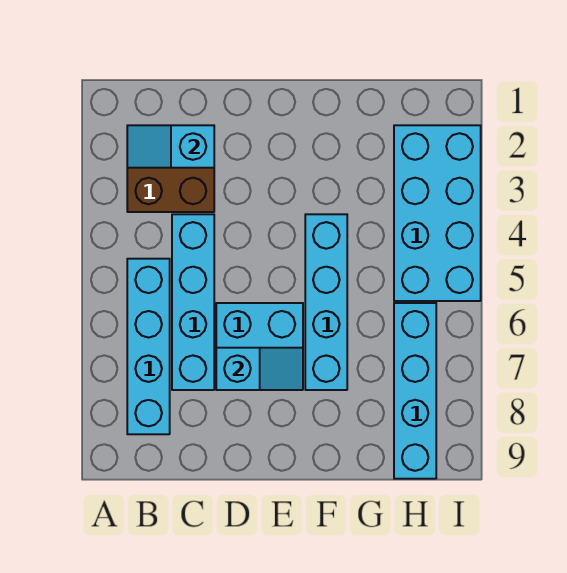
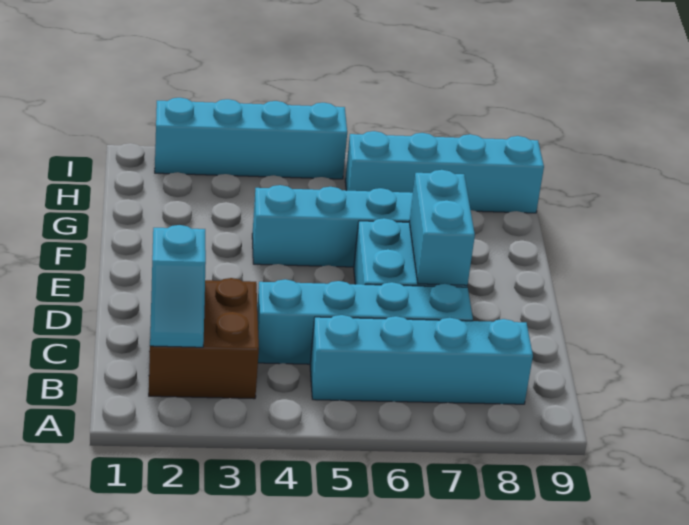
cyan 1x2 slope [216,348,303,390] -> cyan 1x2 brick [409,170,475,285]
cyan 2x4 brick [394,125,481,301] -> cyan 1x4 brick [155,98,347,179]

